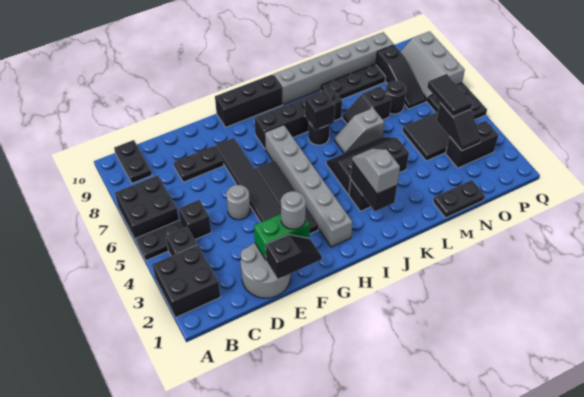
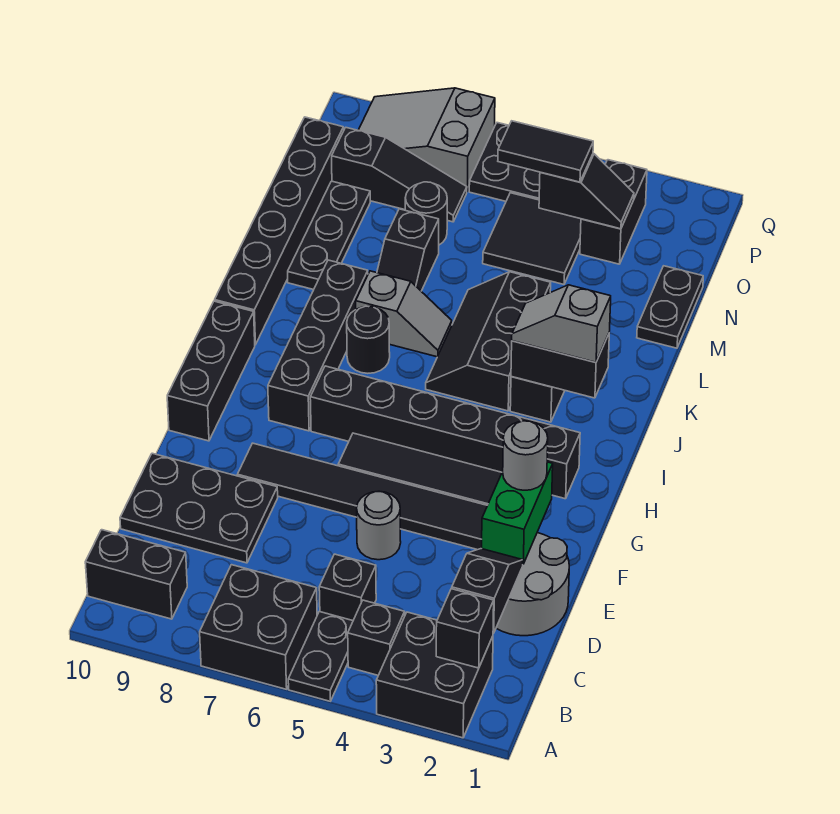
black 1x2 plate [114,140,152,183] -> black 1x2 brick [85,530,187,619]
black 1x2 plate [174,146,224,182] -> black 2x3 plate [120,453,278,563]
black 1x2 slope [266,235,322,279] -> black 1x2 slope moved to [452,549,523,633]
grey 1x6 brick [265,125,352,247] -> black 1x6 brick [310,366,580,499]
black 1x1 brick [305,90,335,130] -> black 1x1 brick moved to [436,589,494,668]
grey 1x6 brick [274,32,394,105] -> black 1x6 brick [215,117,344,345]
grey 1x2 slope [334,108,384,153] -> grey 1x2 slope turned to [356,271,452,357]
grey 2x3 slope [400,31,465,101] -> grey 2x3 slope turned to [358,88,495,191]

